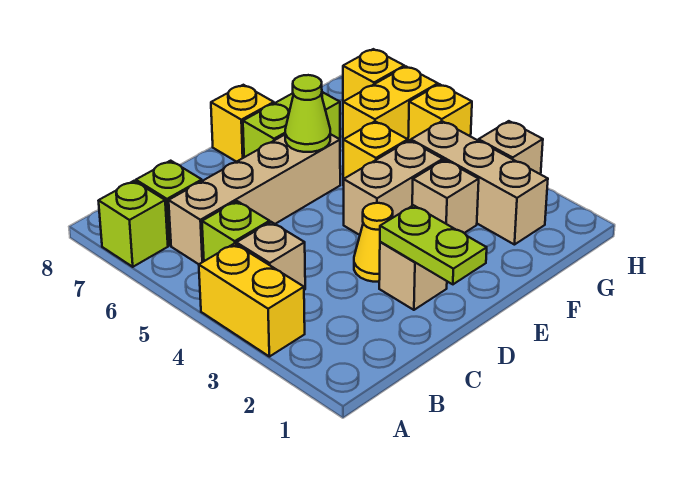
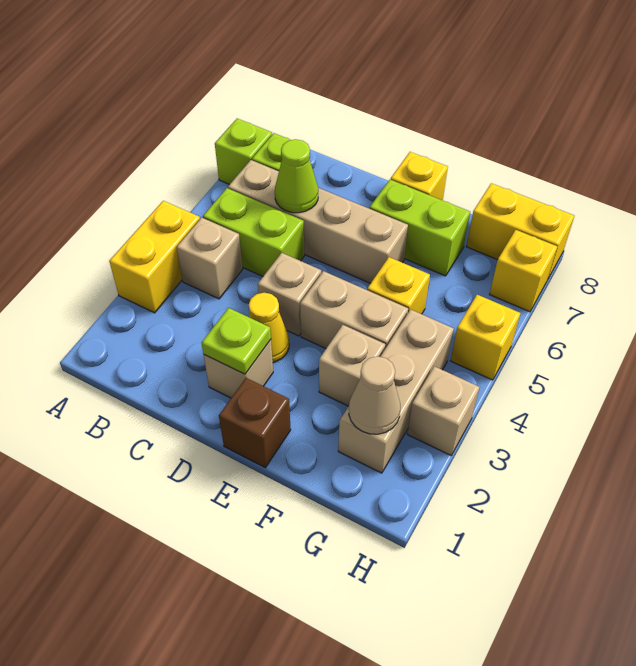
lime 1x1 brick [202,201,270,261] -> lime 1x2 brick [203,188,304,276]
lime 1x2 plate [380,205,487,284] -> lime 1x1 plate [201,308,271,374]
none -> tan 1x1 brick [258,253,321,336]
none -> brown 1x1 brick [219,378,291,468]
lime 1x1 cone [285,75,330,152] -> lime 1x1 cone moved to [275,139,318,213]
none -> tan 1x1 cone [349,356,400,434]
yellow 1x2 brick [343,67,438,140] -> yellow 1x2 brick moved to [467,183,574,280]

